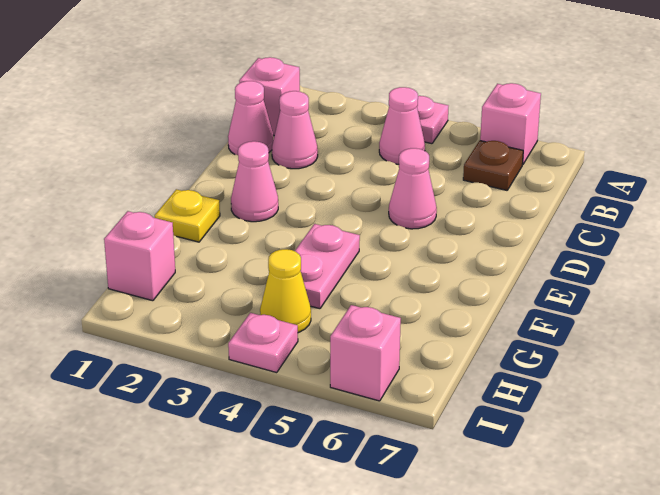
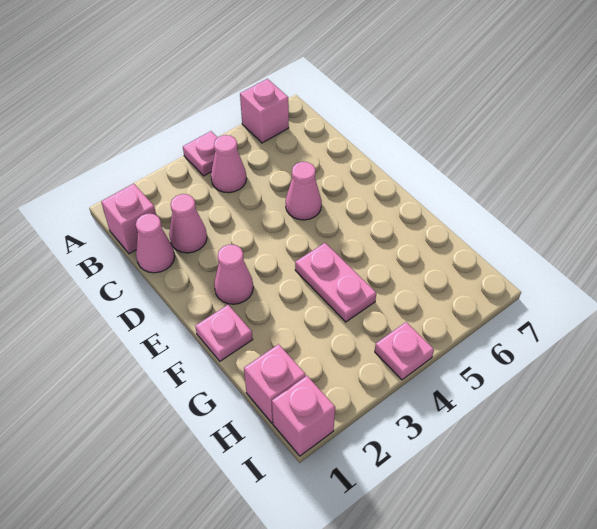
brown 1x1 plate [463,141,523,190] -> none
yellow 1x1 plate [155,189,220,242] -> pink 1x1 plate [195,305,253,361]
yellow 1x1 cone [260,249,311,333] -> none
pink 1x1 brick [330,305,401,401] -> pink 1x1 brick moved to [272,376,335,456]

